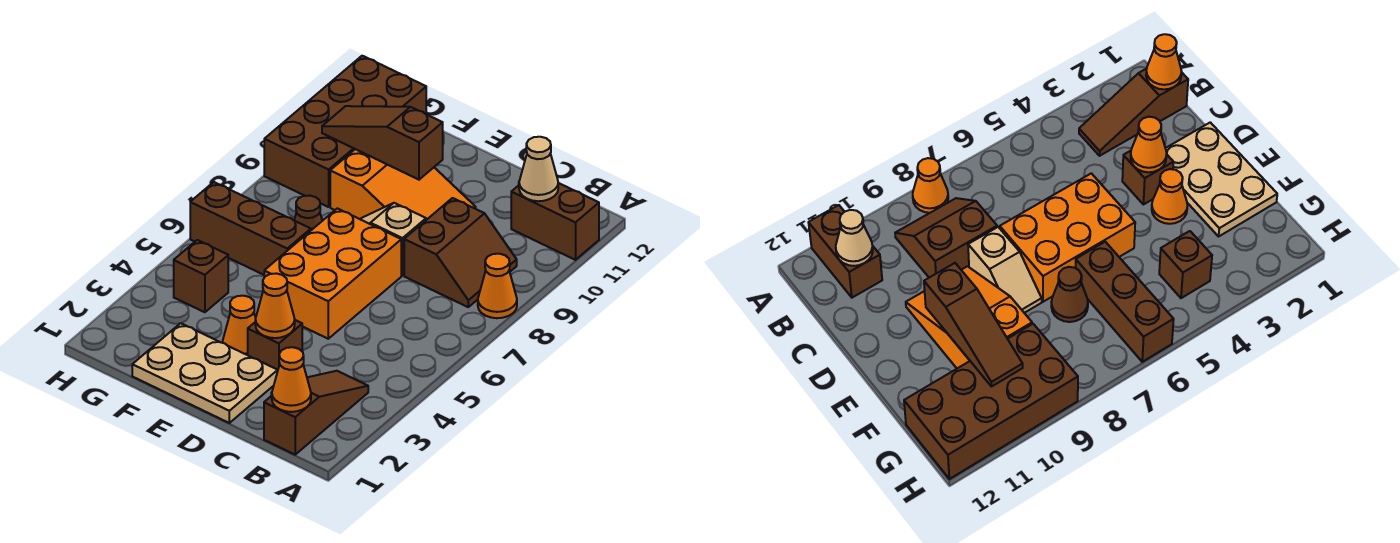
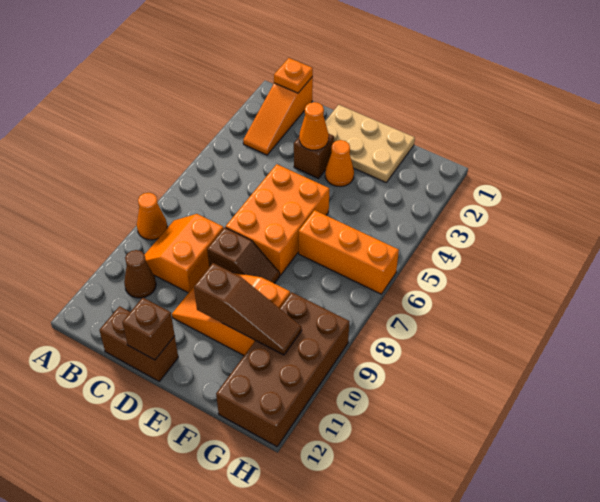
brown 1x2 brick [511,183,599,260] -> brown 1x2 brick moved to [99,306,178,381]
brown 1x3 slope [264,371,368,455] -> orange 1x3 slope [243,77,313,155]
orange 1x1 cone [271,347,311,412] -> orange 1x1 plate [274,58,313,93]
brown 2x2 slope [404,198,517,307] -> orange 2x2 slope [145,214,224,293]
tan 1x1 cone [519,137,558,201] -> none
tan 1x2 slope [360,203,426,276] -> brown 1x2 slope [207,227,280,283]
brown 1x3 brick [190,182,311,275] -> orange 1x3 brick [299,210,399,294]
brown 1x1 cone [294,196,322,230] -> brown 1x1 cone moved to [124,250,156,298]
brown 1x1 brick [174,240,228,312] -> brown 1x1 brick moved to [122,298,175,360]

